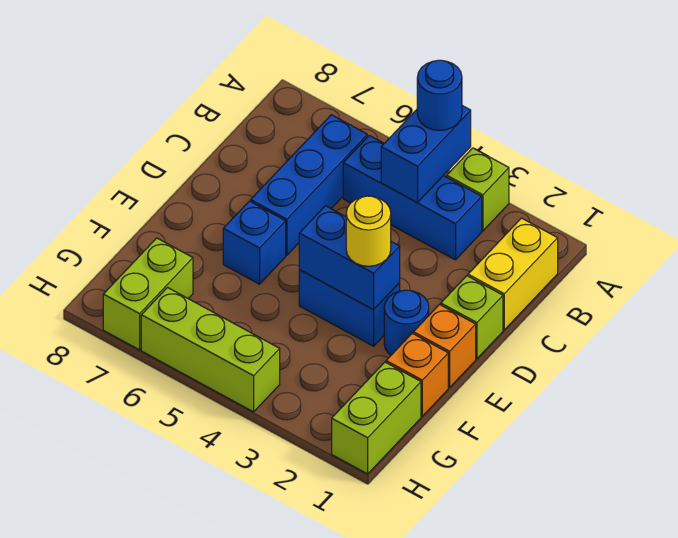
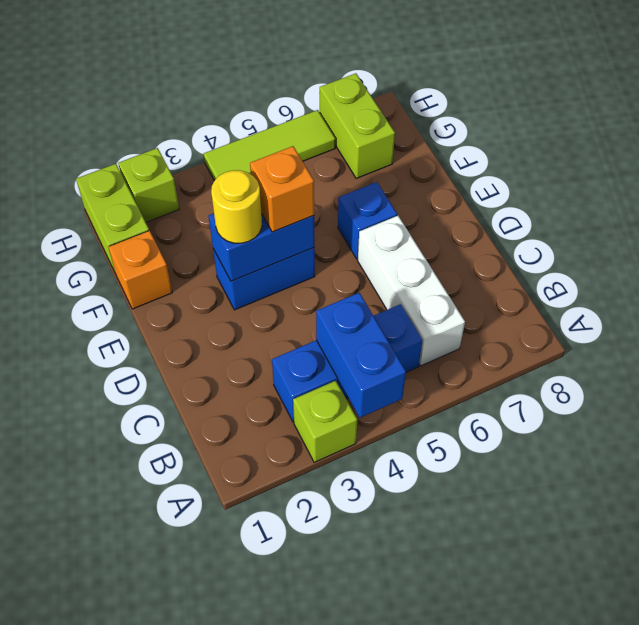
blue 1x1 round brick [417,60,462,130] -> none
yellow 1x2 brick [468,218,558,330] -> none
blue 1x3 brick [251,115,367,255] -> white 1x3 brick [358,216,465,366]
lime 1x1 brick [441,276,503,359] -> lime 1x1 brick moved to [118,148,179,222]
orange 1x1 brick [413,305,476,388] -> orange 1x1 brick moved to [250,146,314,232]
blue 1x1 round brick [384,290,429,355] -> none
lime 1x3 brick [141,288,280,412] -> lime 1x3 tile [204,110,335,181]

